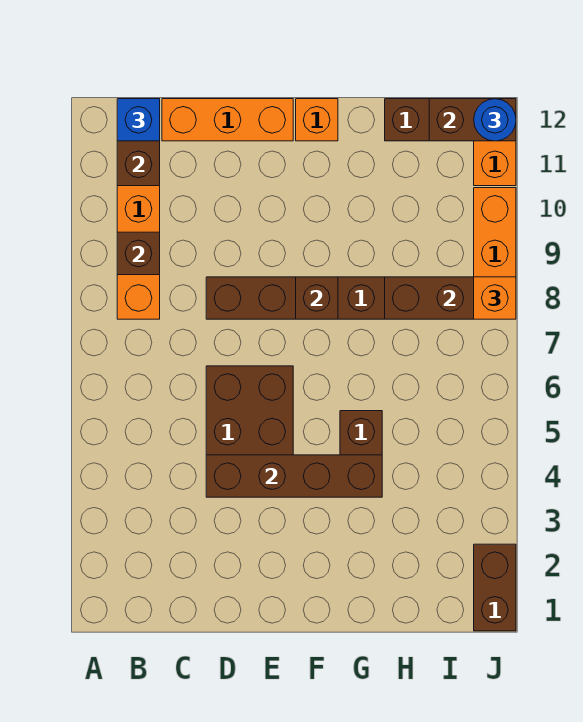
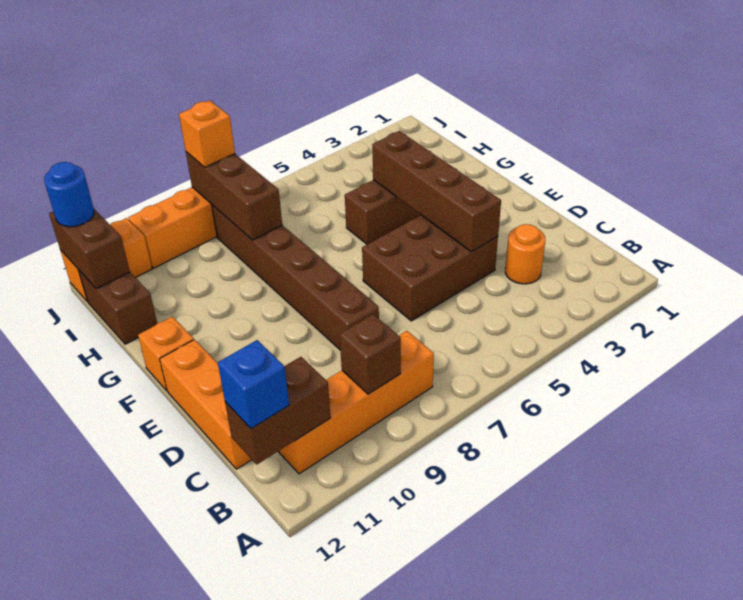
none -> orange 1x1 round brick [505,224,545,284]
brown 1x1 brick [296,277,338,319] -> none
brown 1x2 brick [474,544,516,631] -> none

